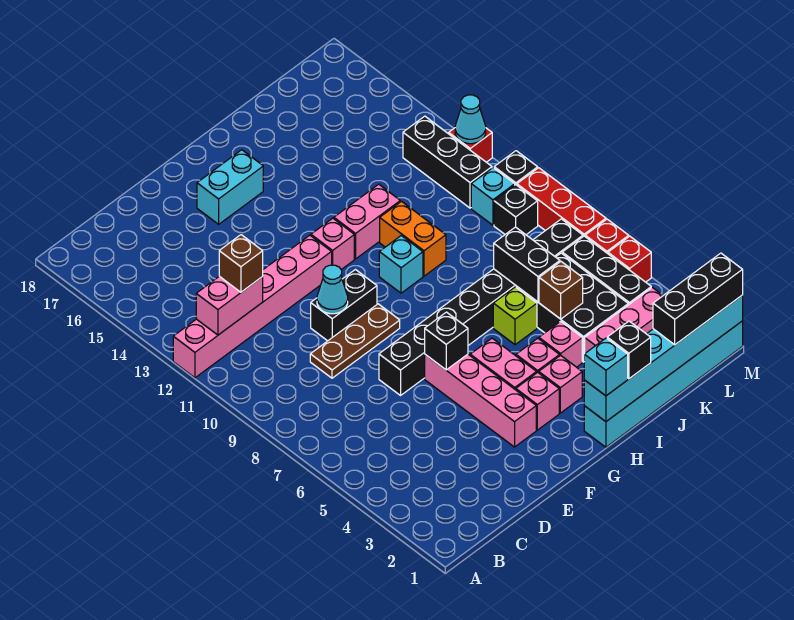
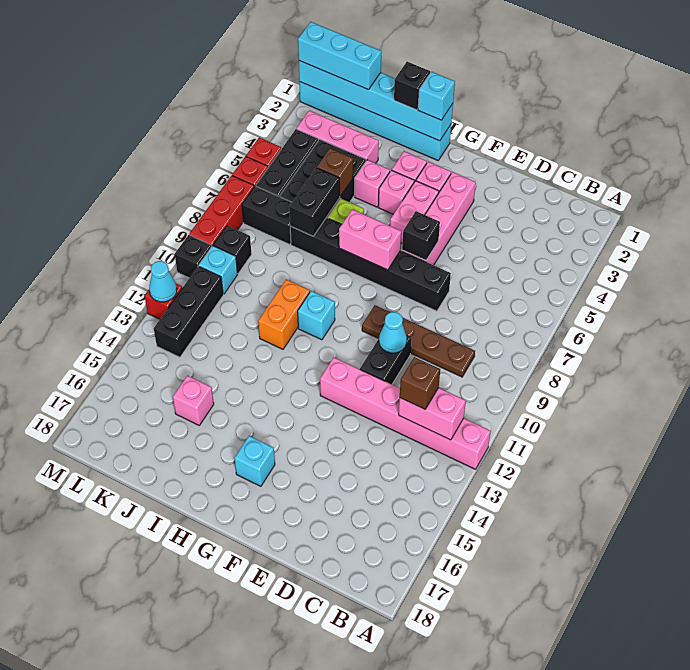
brown 1x3 plate [310,304,400,378] -> brown 1x4 plate [362,305,475,377]
black 1x2 brick [311,270,377,341] -> black 1x2 brick turned to [360,334,411,384]
cyan 1x2 brick [197,150,263,224] -> cyan 1x1 brick [234,436,275,486]
pink 1x1 brick [311,218,354,270] -> pink 1x1 brick moved to [173,376,214,425]
pink 1x2 brick [334,184,400,259] -> pink 1x2 brick moved to [339,209,401,270]
black 1x3 brick [653,253,743,345] -> cyan 1x3 brick [298,22,381,90]

